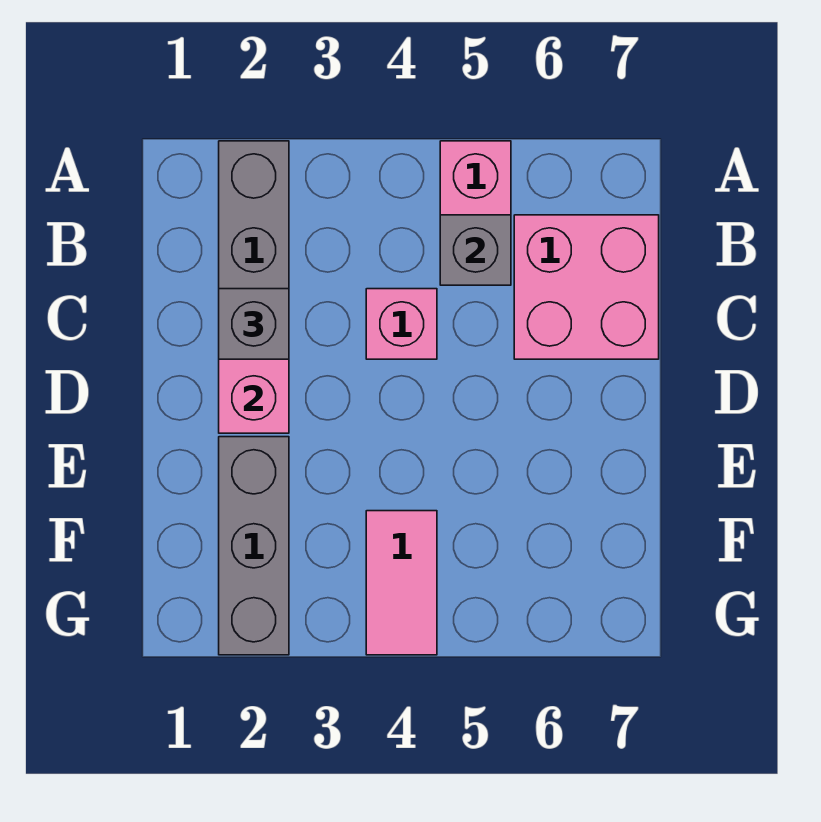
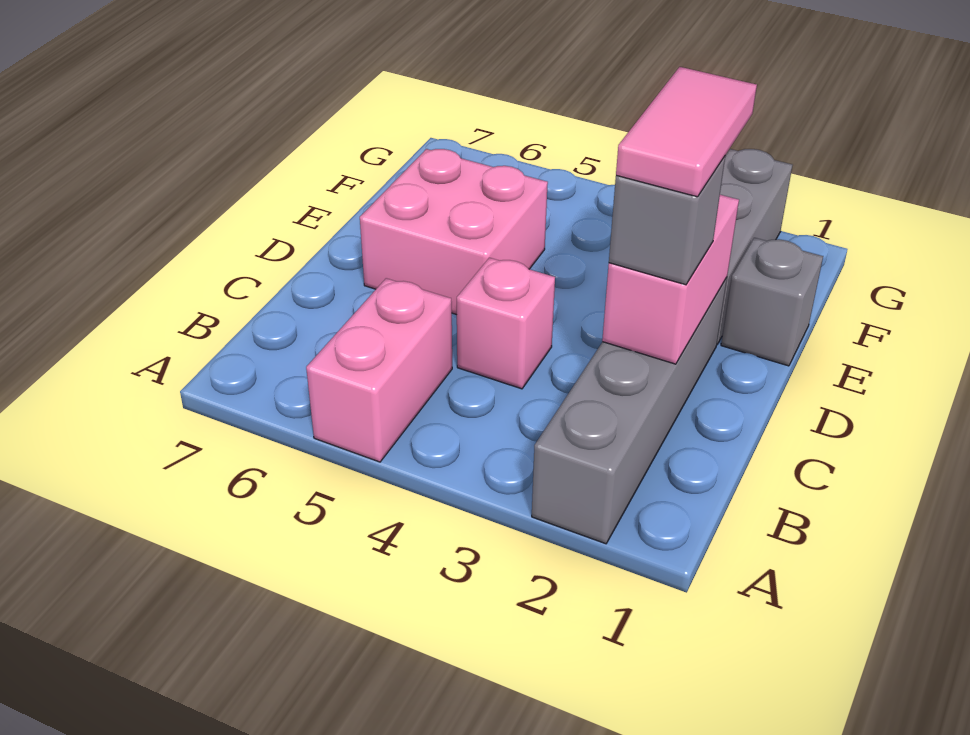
grey 1x1 brick [440,215,511,285] -> grey 1x1 brick moved to [721,238,823,366]
pink 2x2 brick [514,215,659,359] -> pink 2x2 brick moved to [360,149,548,315]
pink 1x2 tile [366,511,437,655] -> pink 1x2 tile moved to [616,67,757,197]

